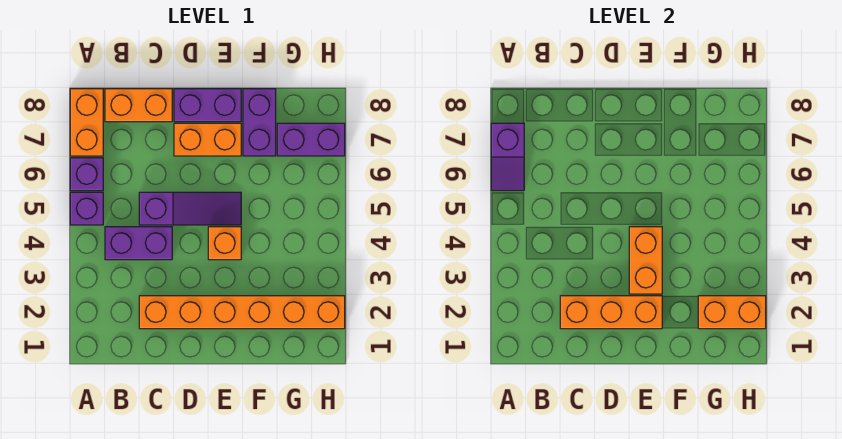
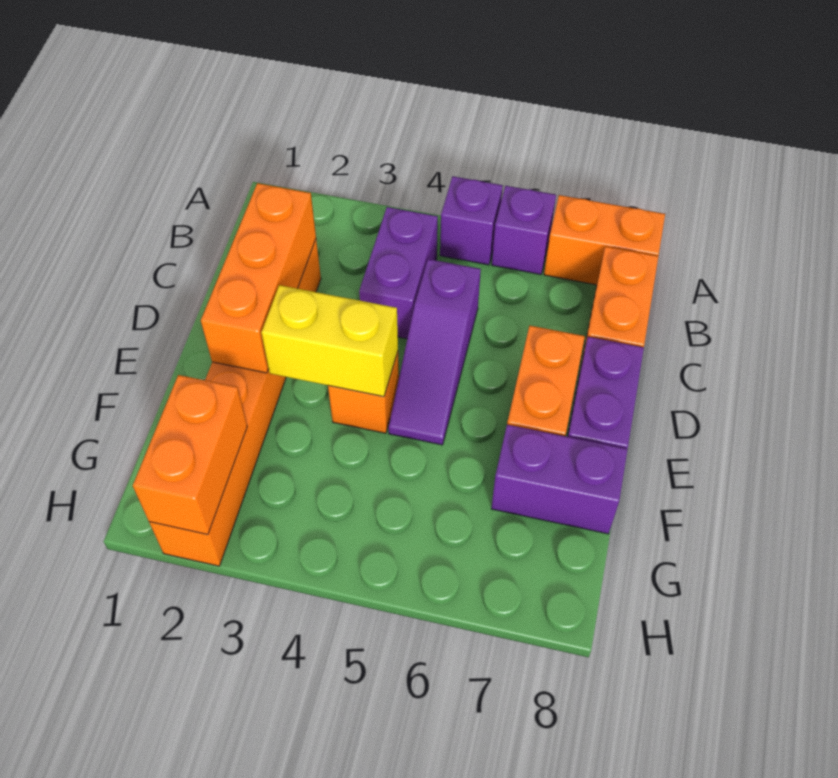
purple 1x2 slope [491,123,524,191] -> none
orange 1x2 brick [629,227,662,294] -> yellow 1x2 brick [261,285,398,397]
purple 1x2 brick [277,123,345,156] -> none

